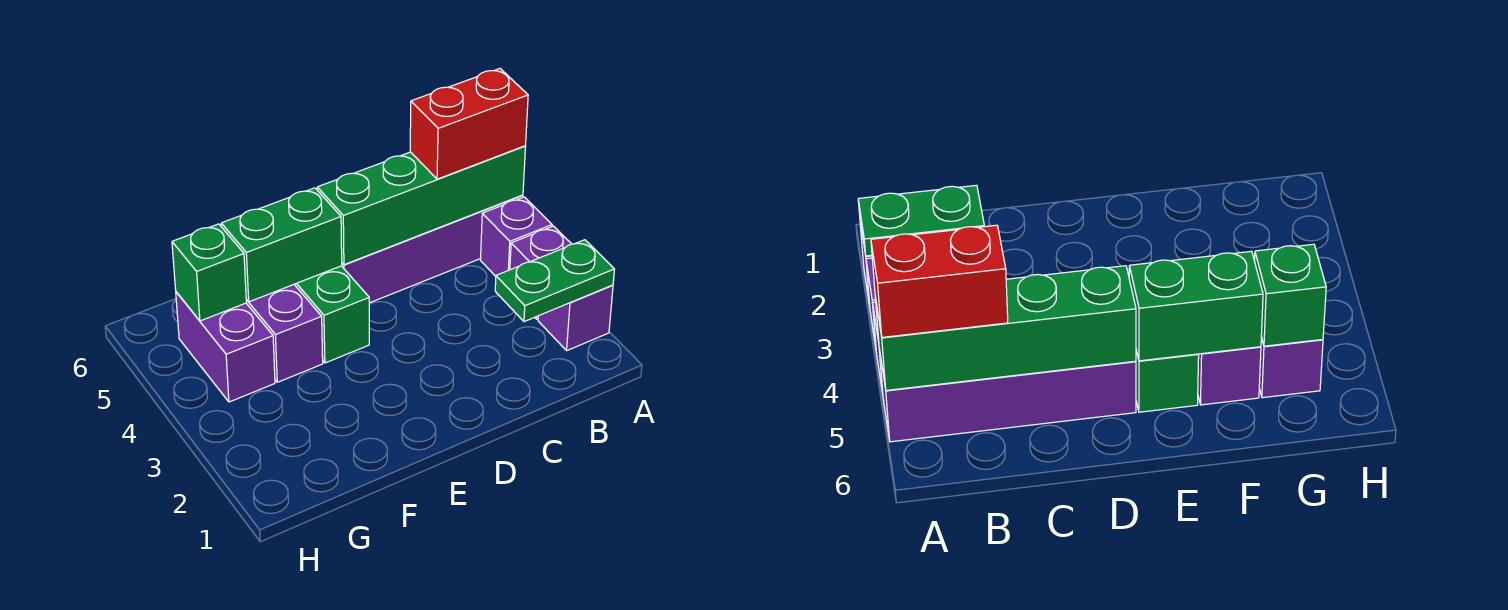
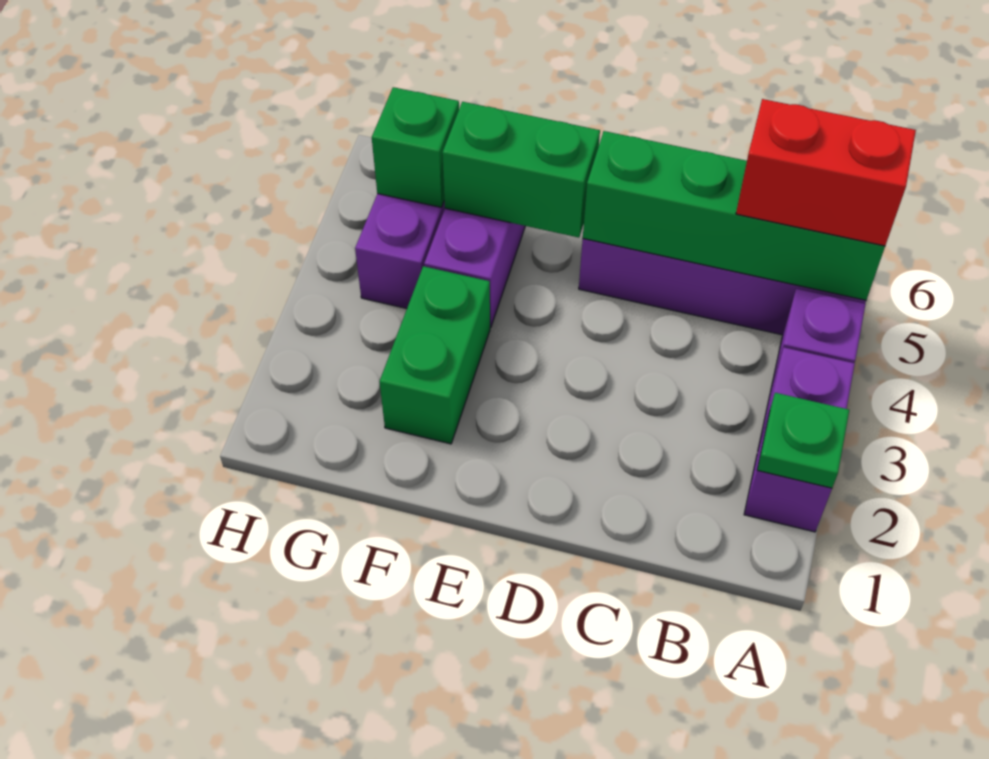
green 1x2 plate [495,240,614,322] -> green 1x1 plate [757,393,849,488]
green 1x2 brick [294,266,369,363] -> green 1x2 brick moved to [379,266,490,444]

